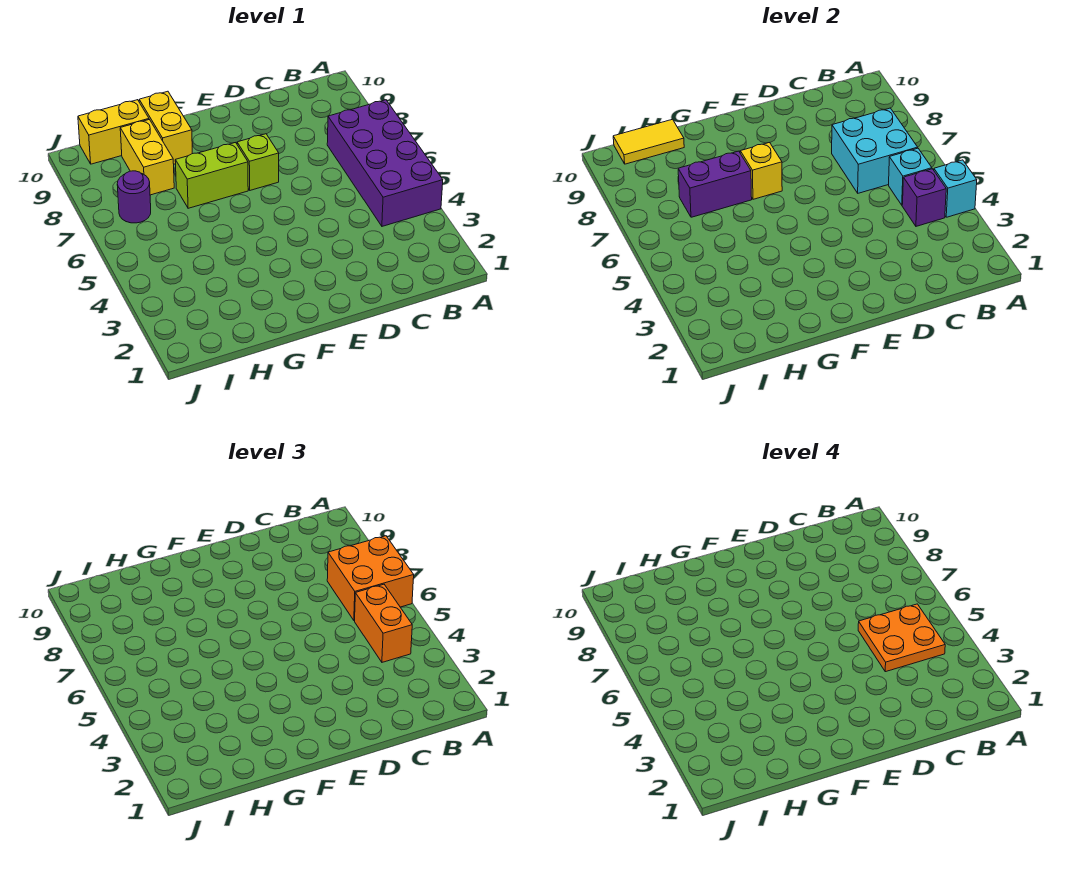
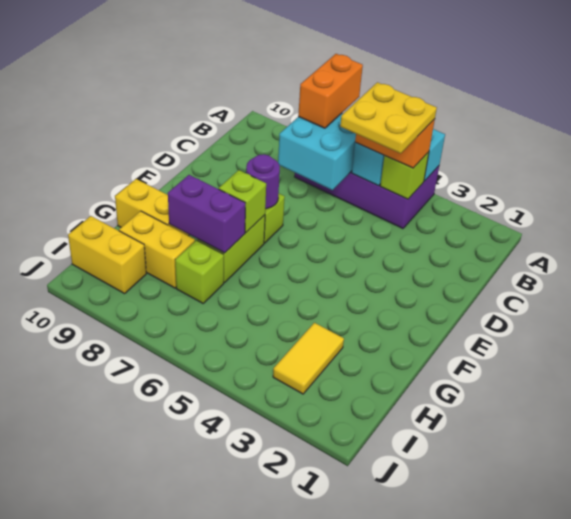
orange 2x2 brick [327,536,414,621] -> orange 1x2 brick [298,54,363,128]
purple 1x1 brick [902,169,946,226] -> lime 1x1 brick [380,152,429,199]
orange 2x2 plate [858,604,945,672] -> yellow 2x2 plate [340,82,437,154]
yellow 1x1 brick [740,143,782,199] -> lime 1x1 brick [219,170,266,233]
purple 1x2 brick [678,151,752,217] -> purple 1x2 brick turned to [168,175,245,253]
none -> lime 1x1 brick [175,240,224,303]
yellow 1x2 brick [78,100,149,164] -> yellow 1x2 brick turned to [68,216,146,294]
yellow 1x2 tile [613,119,684,164] -> yellow 1x2 tile moved to [273,323,344,394]
purple 1x1 round brick [117,171,151,223] -> purple 1x1 round brick moved to [246,154,280,209]

